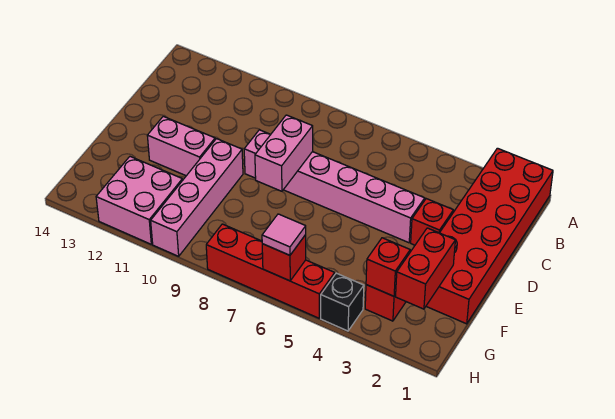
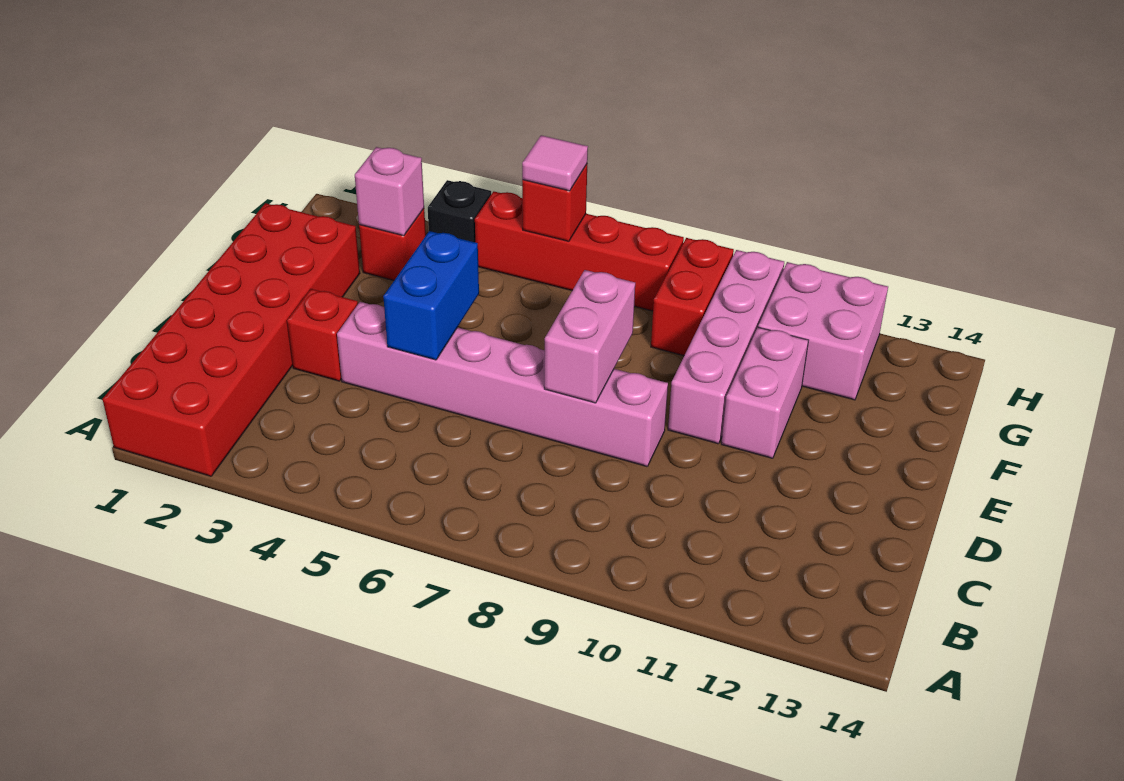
none -> blue 1x2 brick [383,231,479,360]
pink 1x2 brick [147,116,215,176] -> pink 1x2 brick turned to [721,327,808,458]
red 1x2 brick [396,228,455,309] -> red 1x2 brick moved to [651,238,734,356]
red 1x1 brick [366,238,410,296] -> pink 1x1 brick [355,147,424,236]

